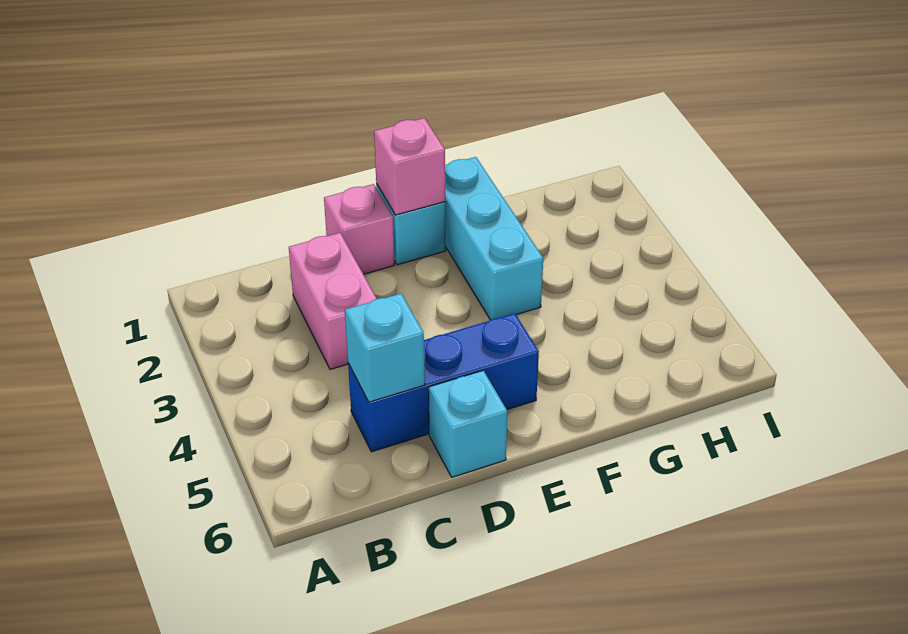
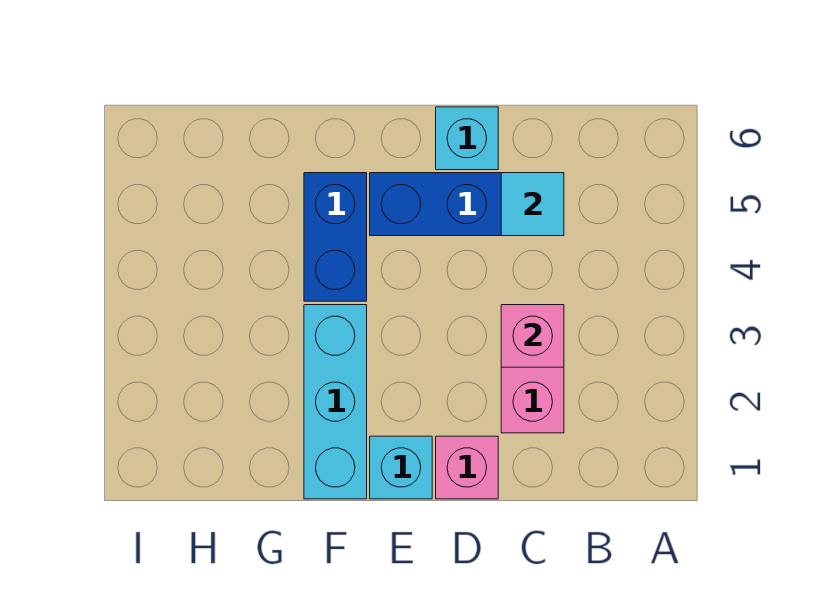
cyan 1x1 brick [345,294,425,402] -> cyan 1x1 tile [501,173,564,236]
pink 1x1 brick [374,118,445,215] -> pink 1x1 brick moved to [501,305,564,367]
none -> blue 1x2 brick [304,173,367,301]

